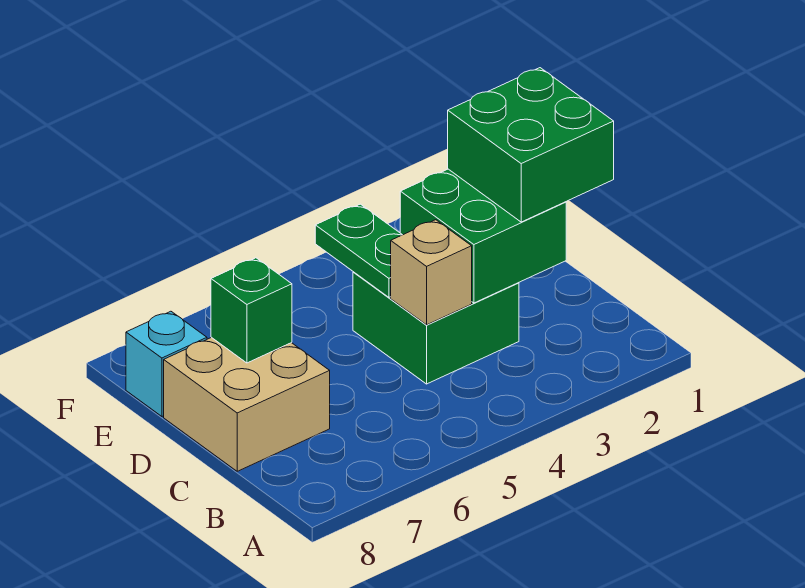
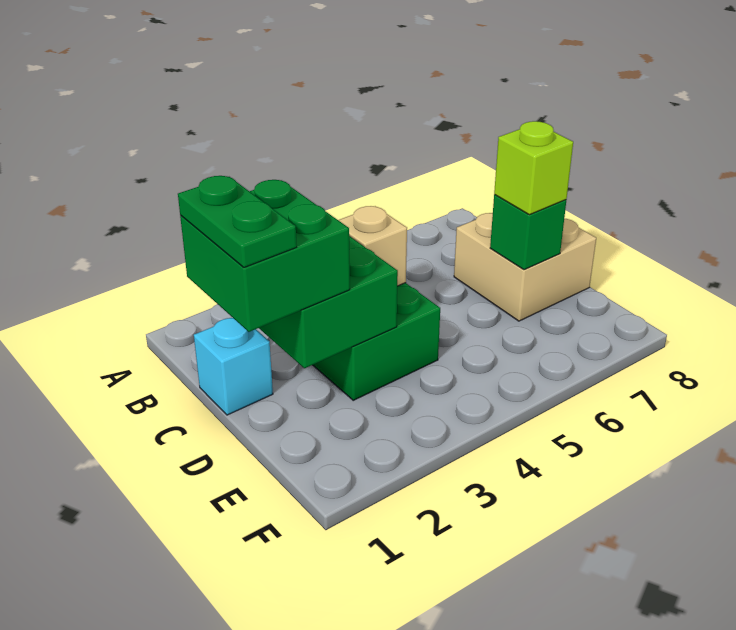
green 1x2 plate [315,204,402,297] -> green 1x2 plate moved to [178,176,297,268]
none -> lime 1x1 brick [494,121,573,215]
cyan 1x1 brick [126,311,207,416] -> cyan 1x1 brick moved to [194,318,273,415]

